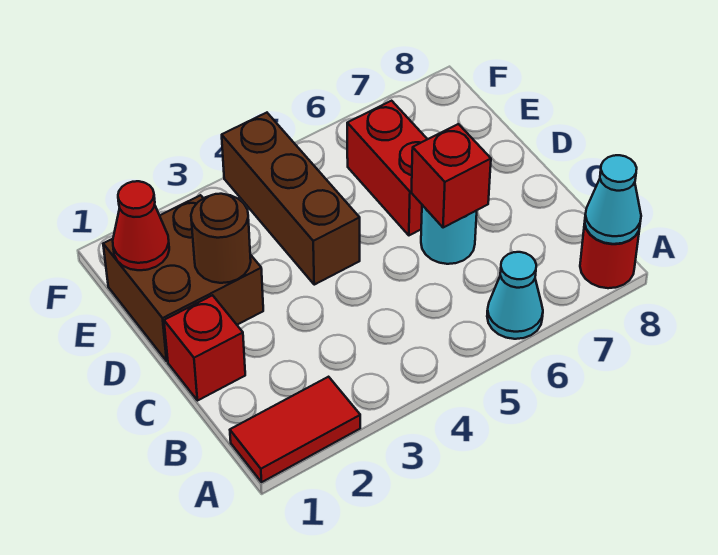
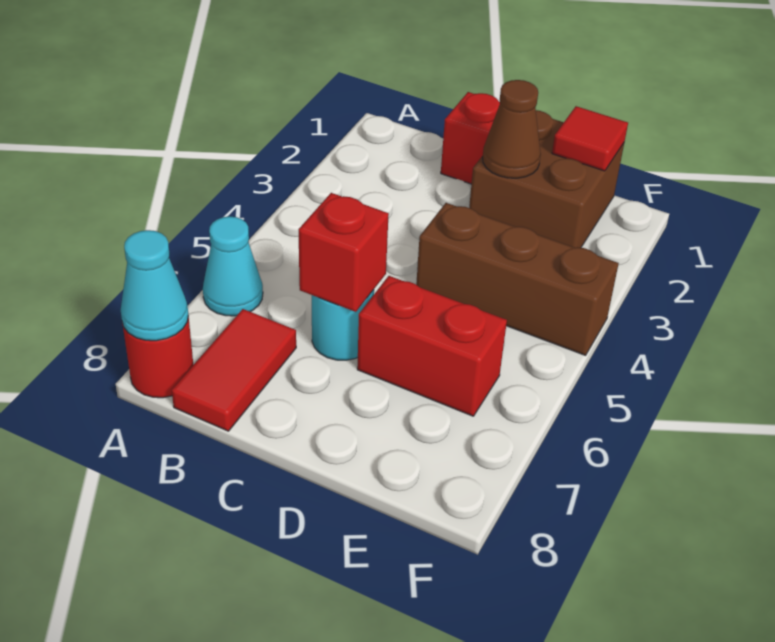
red 1x2 tile [230,377,360,482] -> red 1x2 tile moved to [172,309,296,431]
brown 1x1 round brick [191,194,251,283] -> brown 1x1 cone [483,80,541,178]
red 1x1 cone [113,181,169,270] -> red 1x1 tile [552,106,628,171]

